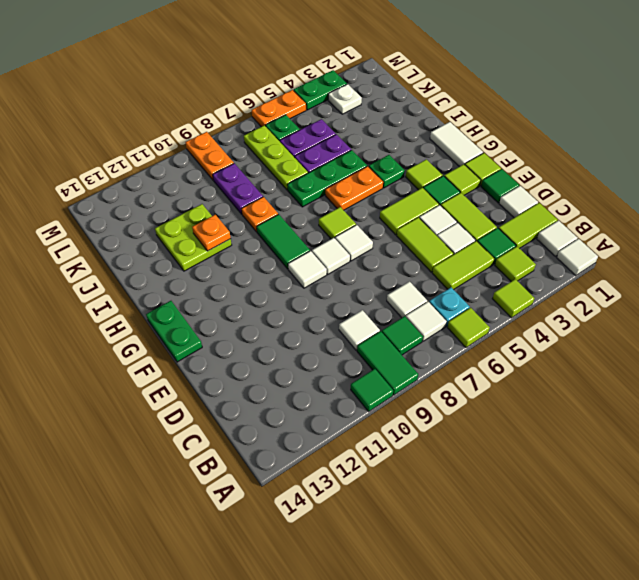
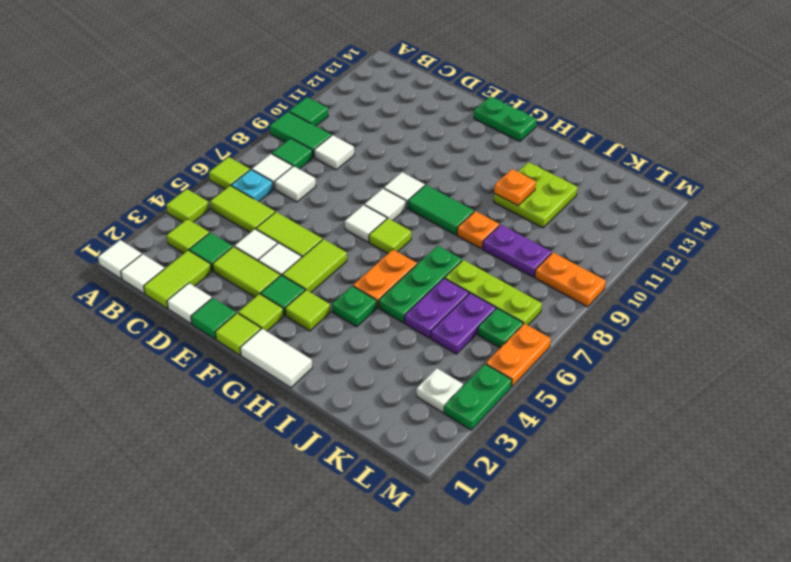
lime 1x2 tile [432,241,495,290] -> lime 1x2 tile turned to [210,186,275,233]

